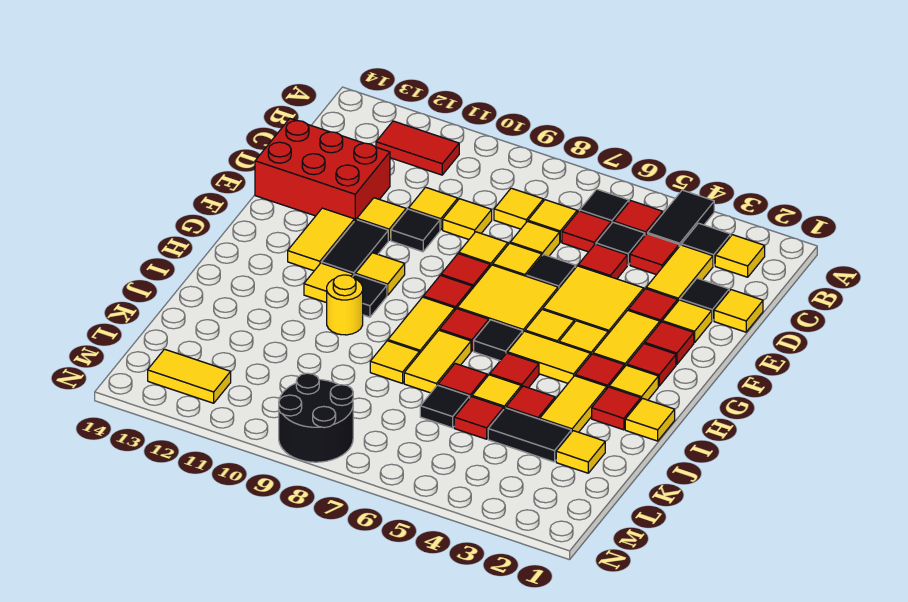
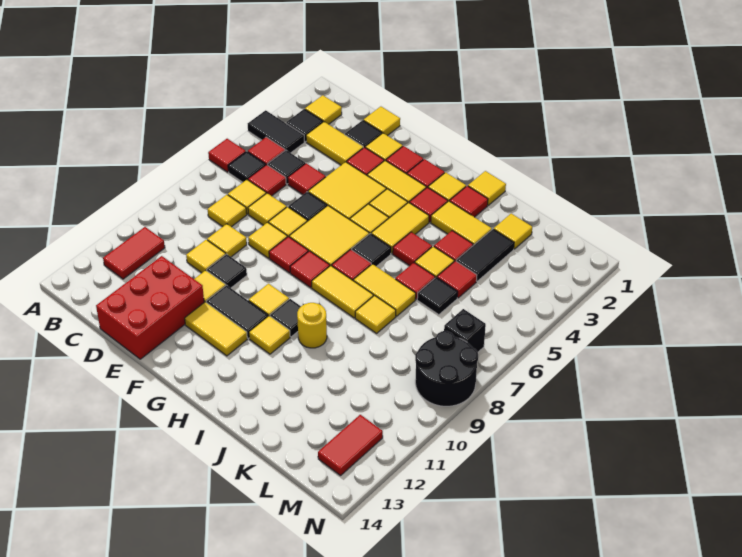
red 1x1 tile [630,234,679,275] -> red 1x1 tile moved to [208,139,246,172]
none -> black 1x1 brick [444,309,486,352]
yellow 1x2 tile [148,349,231,403] -> red 1x2 tile [318,415,383,476]

